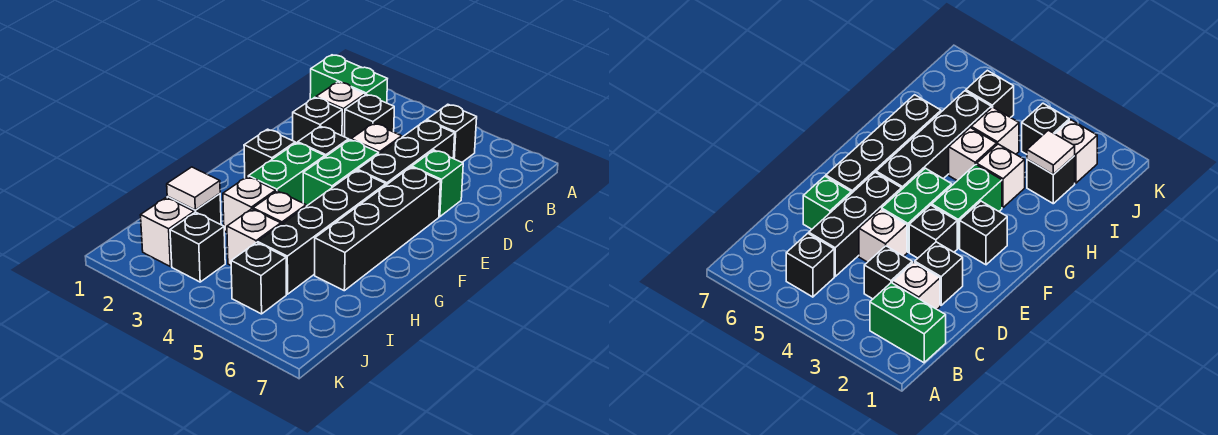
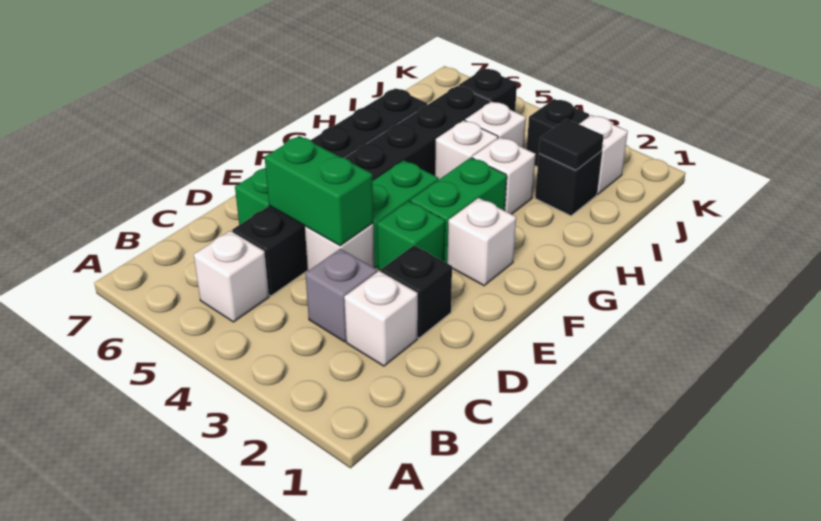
green 1x2 brick [310,55,387,103] -> green 1x2 brick moved to [265,136,373,246]
black 1x1 brick [427,104,477,162] -> white 1x1 brick [194,231,269,322]
black 1x1 brick [345,94,394,140] -> grey 1x1 brick [305,249,377,342]
black 1x1 brick [298,126,349,157] -> green 1x1 brick [377,201,445,271]
black 1x1 brick [244,129,295,178] -> white 1x1 brick [447,198,516,286]
white 1x1 tile [167,167,220,210] -> black 1x1 tile [539,119,604,170]

